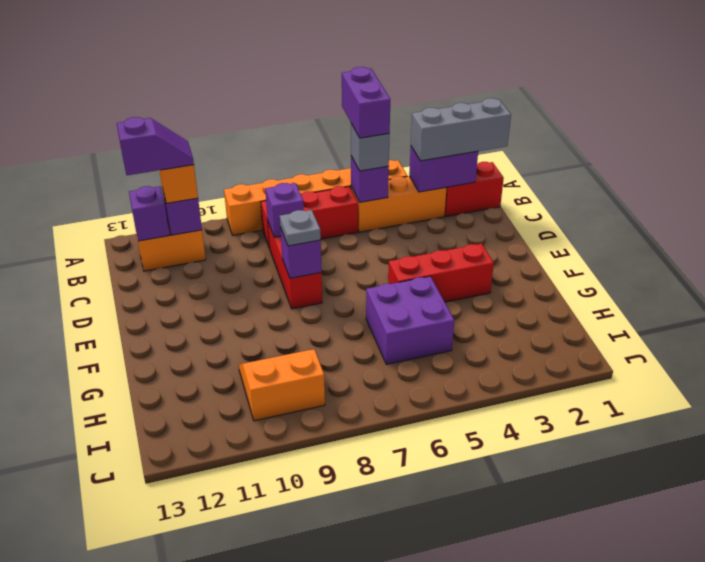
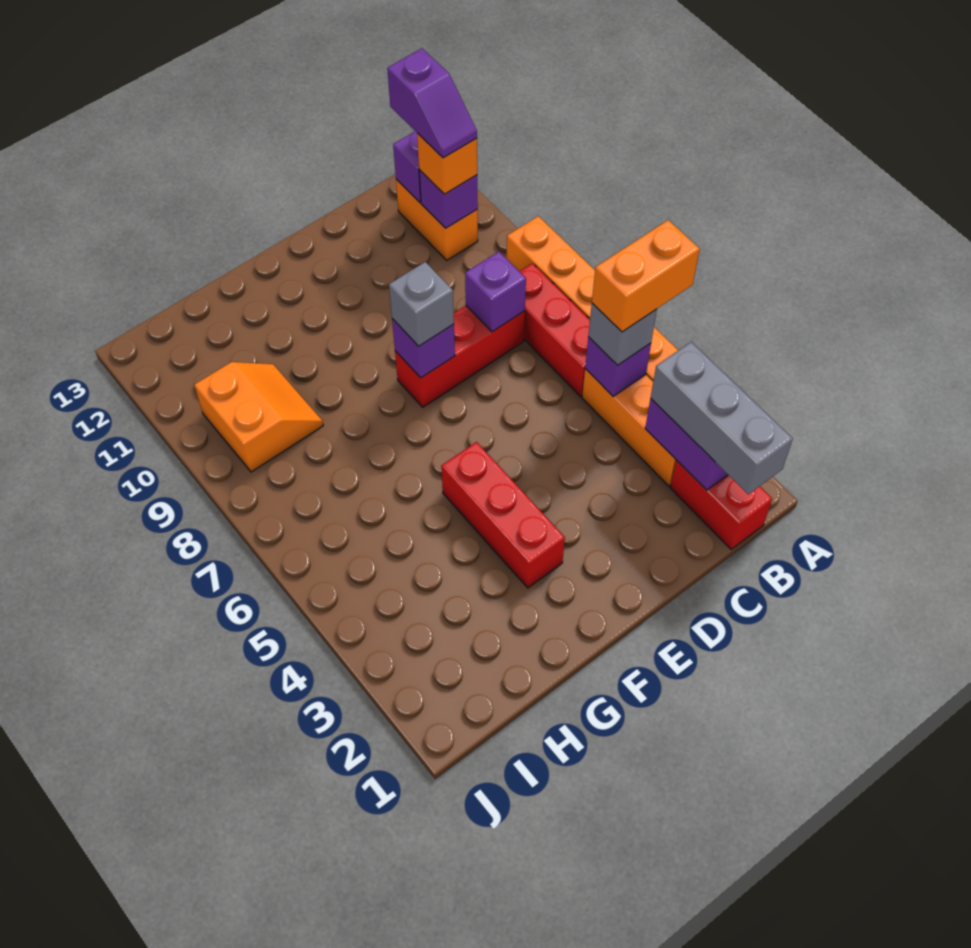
purple 1x2 brick [342,67,390,138] -> orange 1x2 brick [592,220,700,332]
grey 1x1 plate [280,210,321,246] -> grey 1x1 brick [389,262,454,346]
purple 2x2 brick [366,276,454,364] -> none

